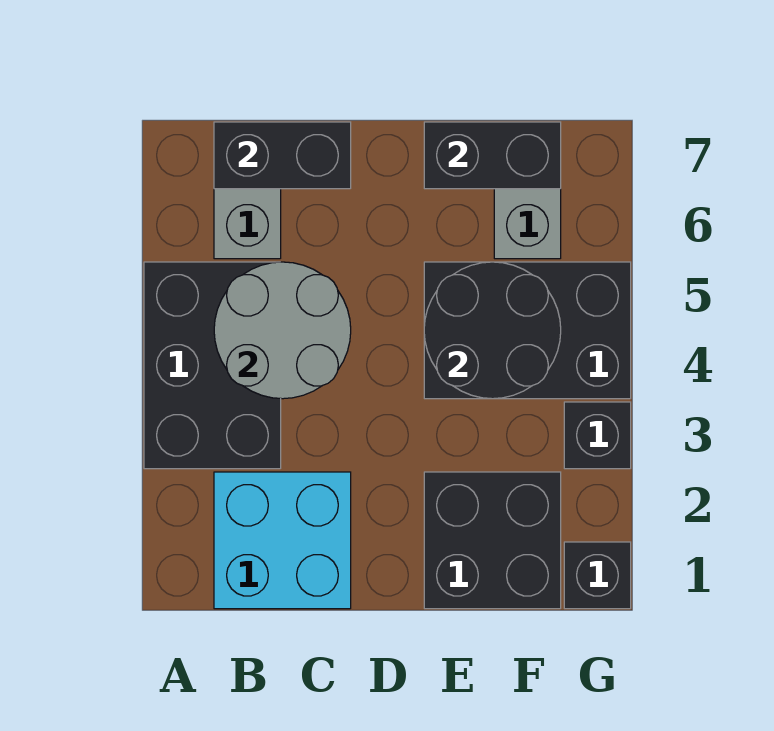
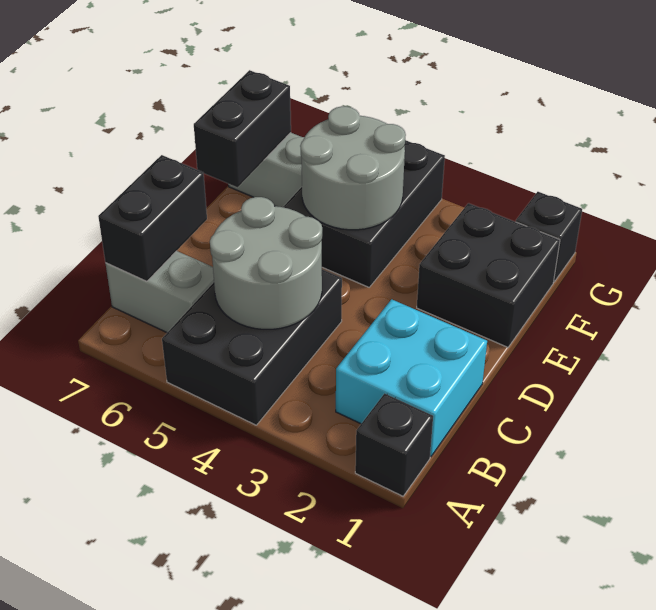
black 2x3 brick [144,262,281,469] -> black 2x3 brick turned to [162,269,342,425]
black 2x2 round brick [424,262,561,399] -> grey 2x2 round brick [300,106,406,230]
black 1x1 brick [564,402,631,469] -> black 1x1 brick moved to [355,393,433,496]

